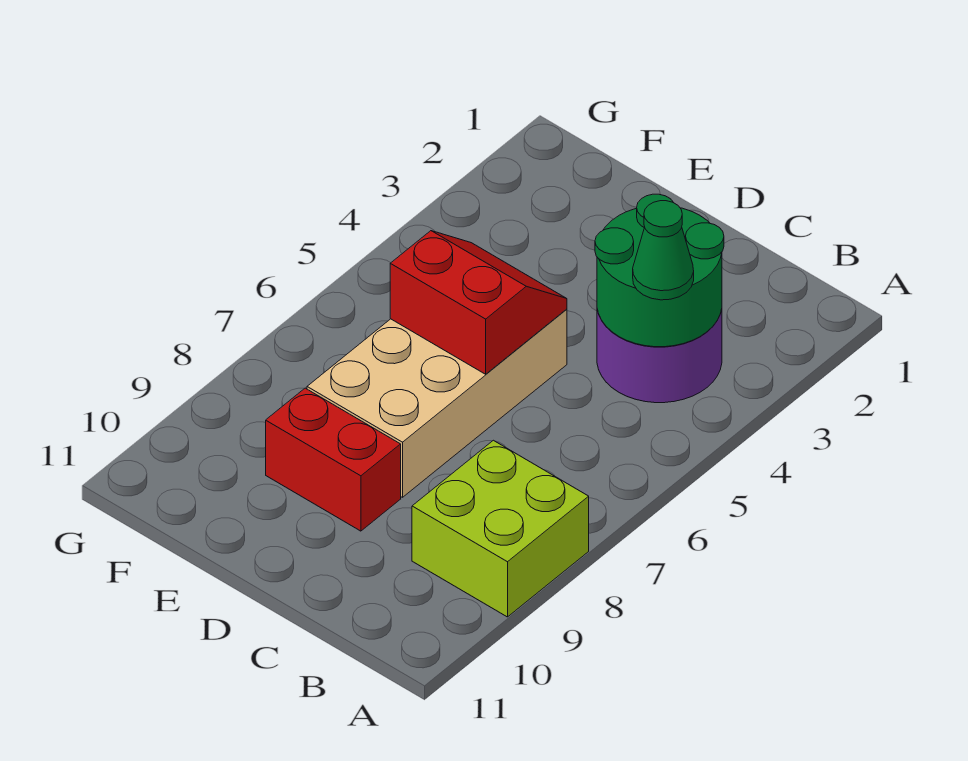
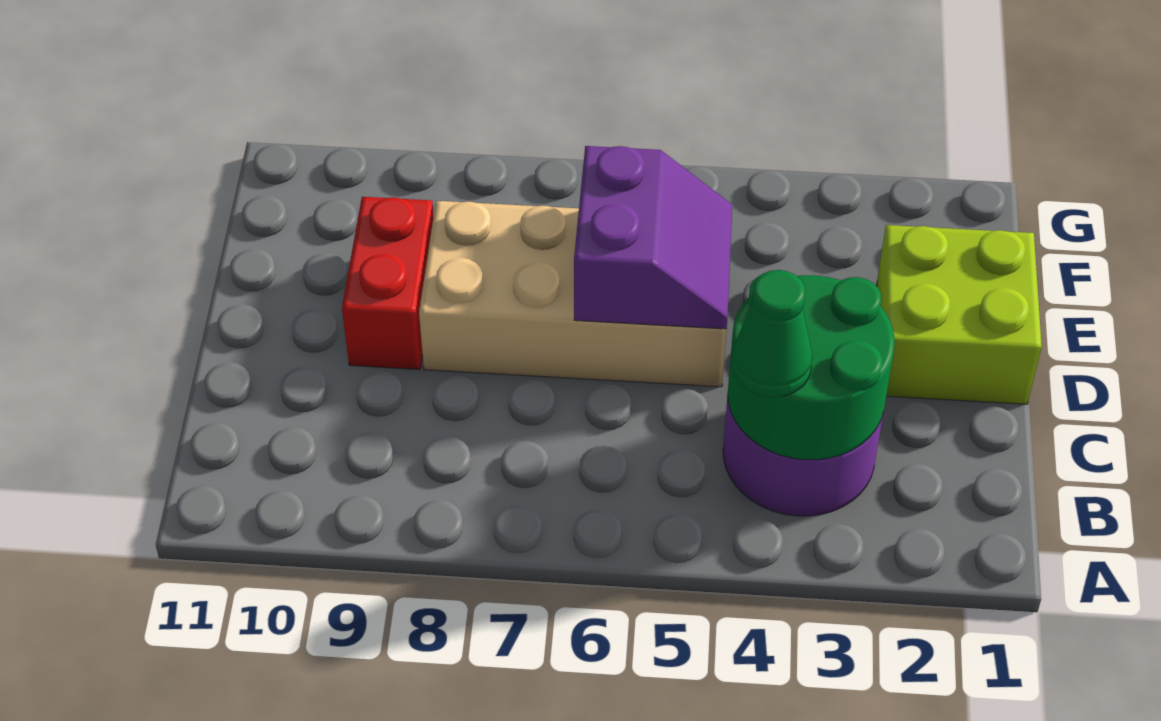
lime 2x2 brick [412,440,589,617] -> lime 2x2 brick moved to [877,225,1042,404]
red 2x2 slope [390,231,567,374] -> purple 2x2 slope [574,146,732,329]

